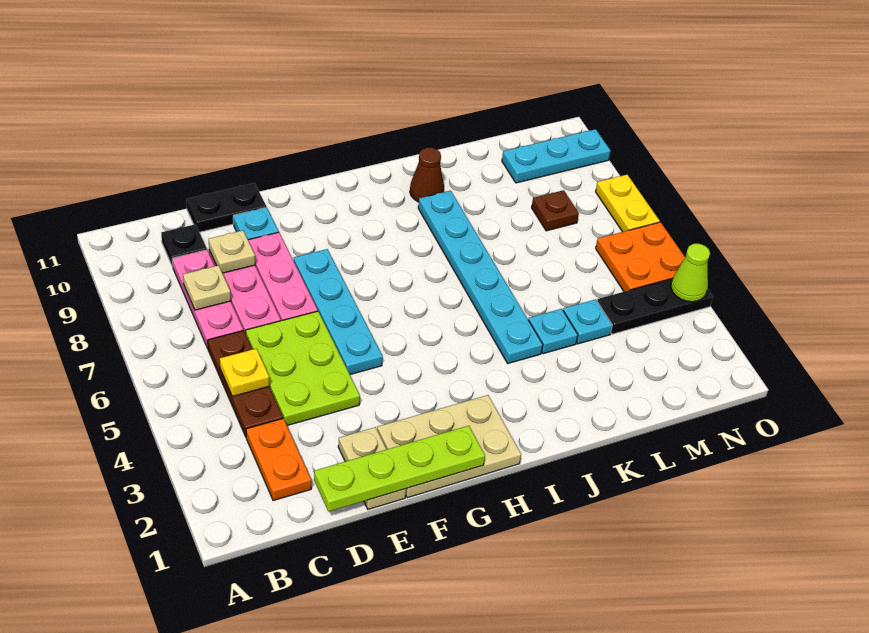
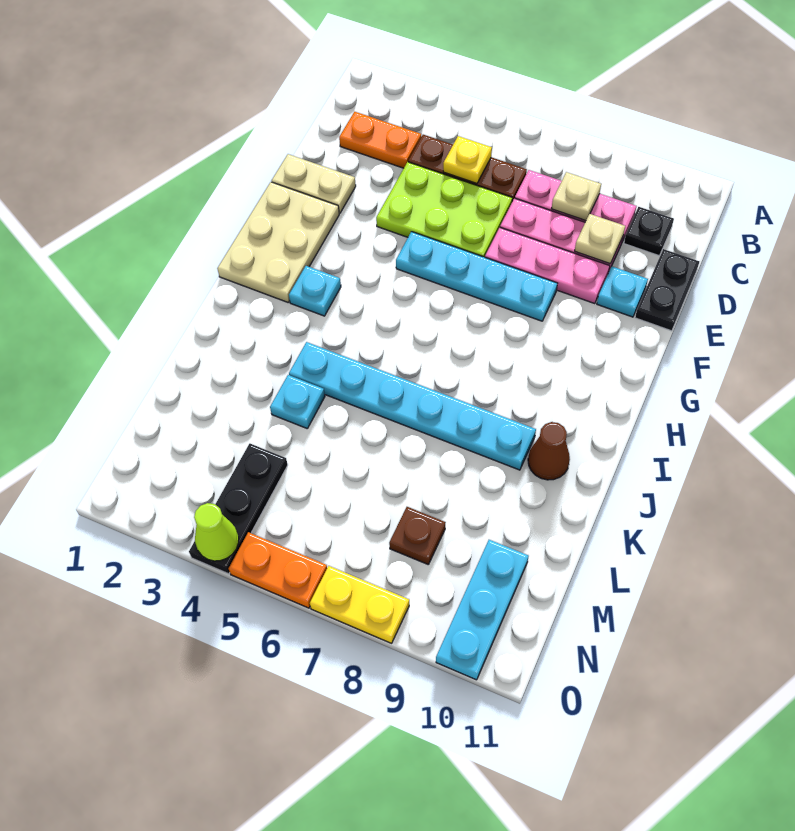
lime 1x4 plate [314,426,485,512] -> none
cyan 1x1 plate [563,299,612,344] -> cyan 1x1 plate moved to [289,266,341,316]
orange 2x2 plate [596,222,685,292] -> orange 1x2 plate [229,532,327,608]

